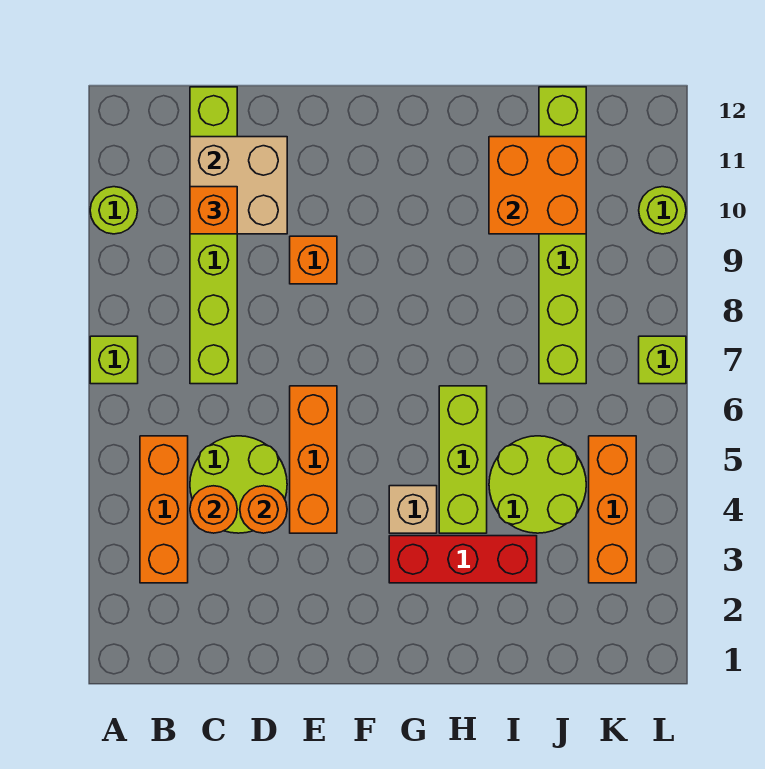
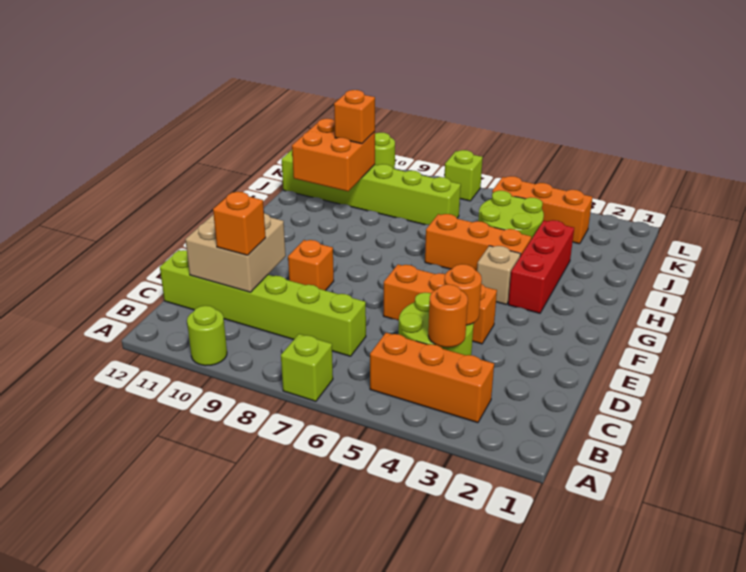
lime 1x3 brick [439,386,487,533] -> orange 1x3 brick [425,214,531,271]
none -> orange 1x1 brick [334,90,375,144]

